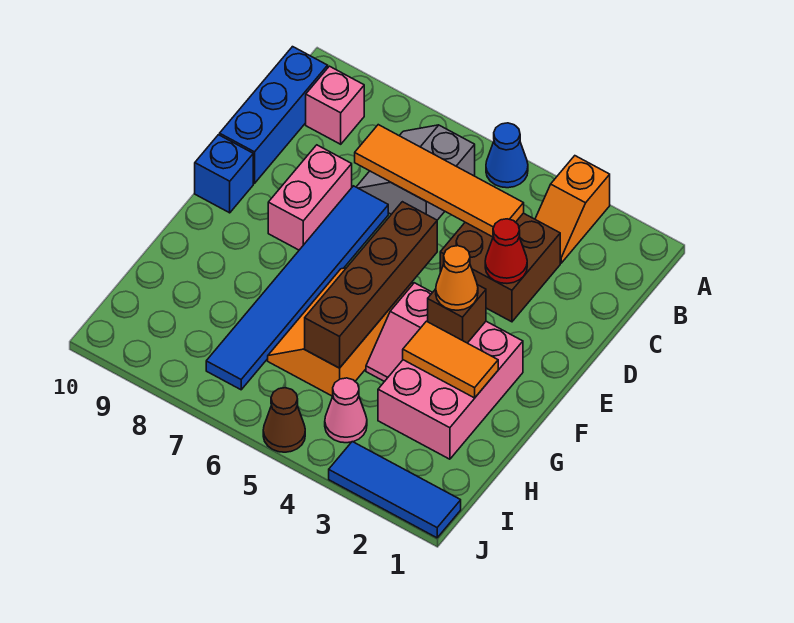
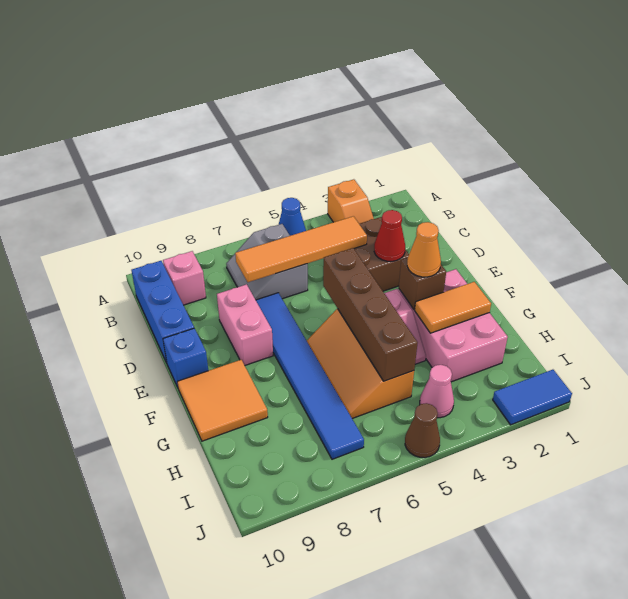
none -> orange 2x2 tile [177,360,268,441]
blue 1x3 tile [329,442,461,538] -> blue 1x2 tile [493,370,572,425]

